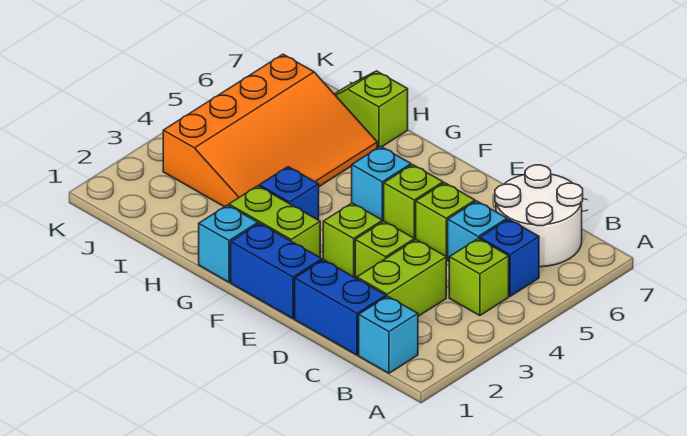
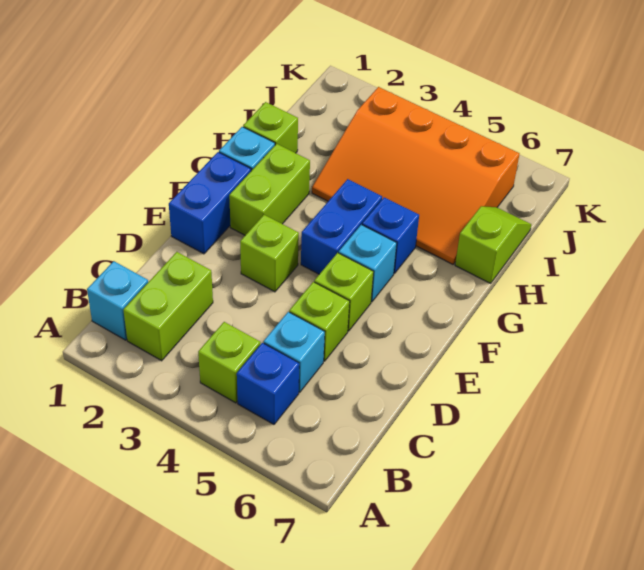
white 2x2 round brick [495,165,583,267] -> none
blue 1x2 brick [295,260,386,355] -> blue 1x2 brick moved to [301,179,382,274]
lime 1x2 brick [357,240,446,316] -> lime 1x2 brick turned to [123,252,213,361]
lime 1x1 brick [355,221,414,278] -> lime 1x1 brick moved to [243,102,298,153]
blue 1x1 brick [259,167,319,220] -> blue 1x1 brick moved to [362,197,419,274]

